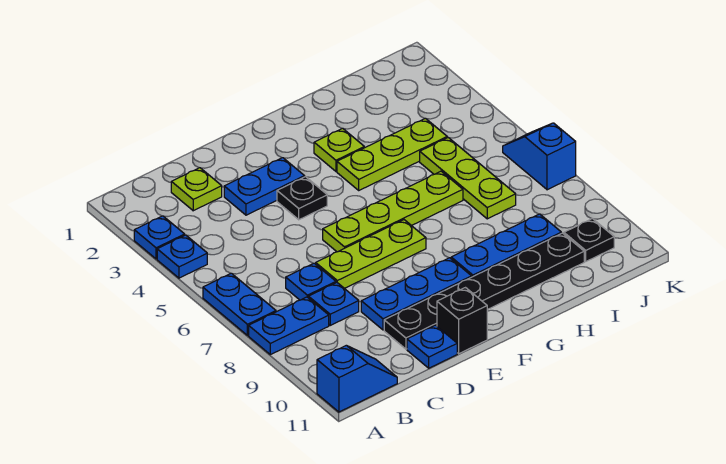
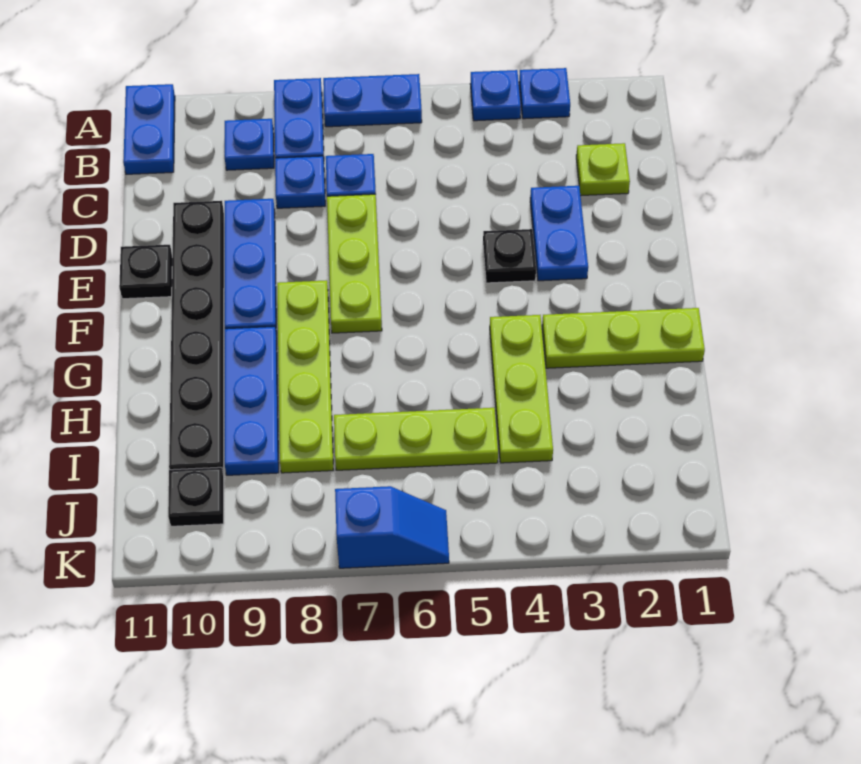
blue 1x2 slope [317,345,397,412] -> blue 1x2 plate [123,84,175,174]
blue 1x1 plate [407,325,457,368] -> blue 1x1 plate moved to [225,119,274,170]
lime 1x4 plate [323,171,463,252] -> lime 1x4 plate moved to [277,280,333,473]
black 1x1 brick [437,288,487,354] -> black 1x1 plate [119,245,172,299]
lime 1x1 plate [314,128,364,171] -> lime 1x3 plate [542,308,705,368]

